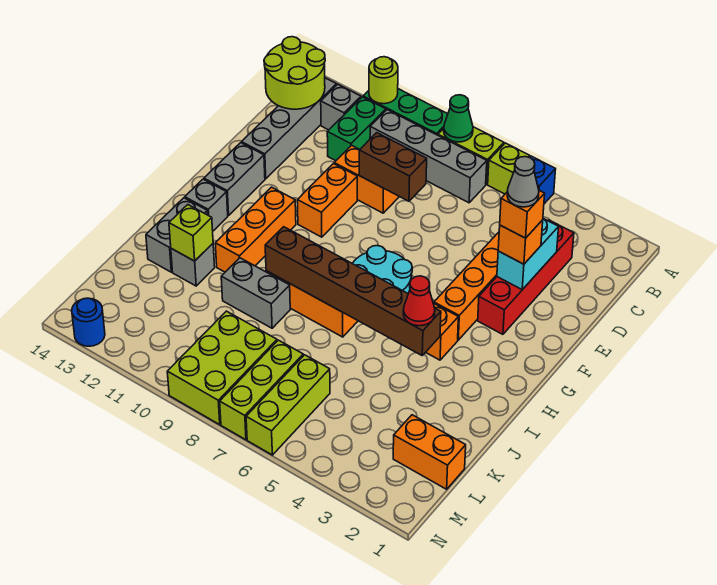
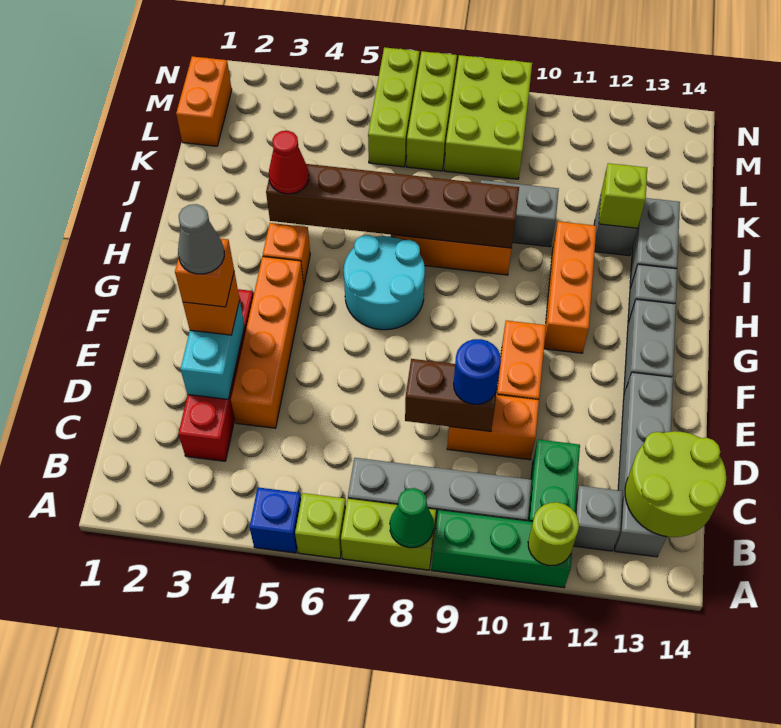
orange 1x2 brick [393,415,466,489] -> orange 1x2 brick turned to [176,56,232,146]
blue 1x1 round brick [72,298,105,346] -> blue 1x1 round brick moved to [454,339,501,404]

